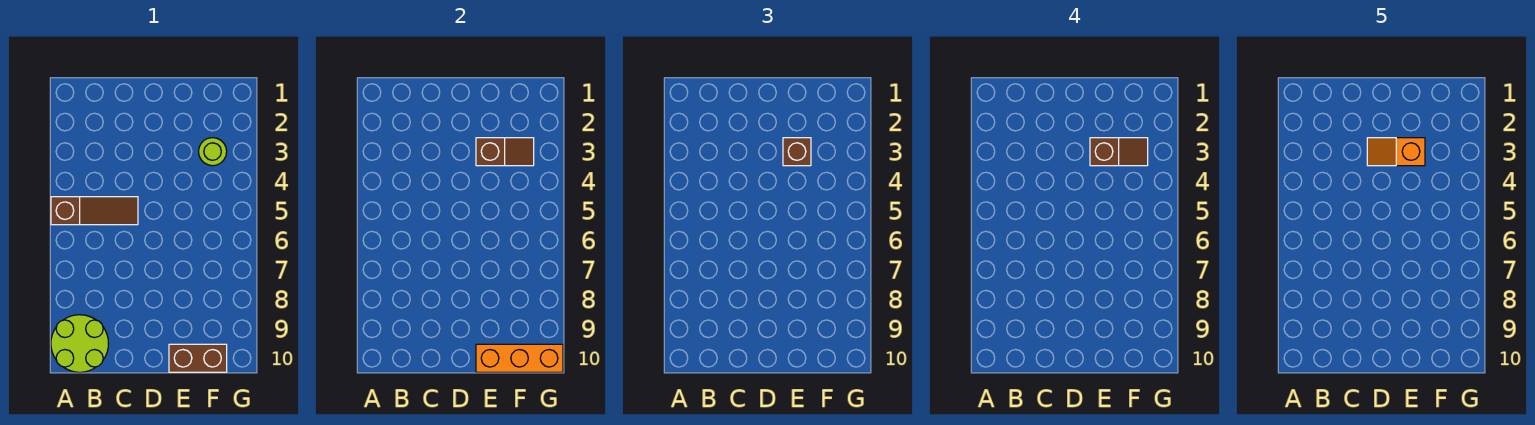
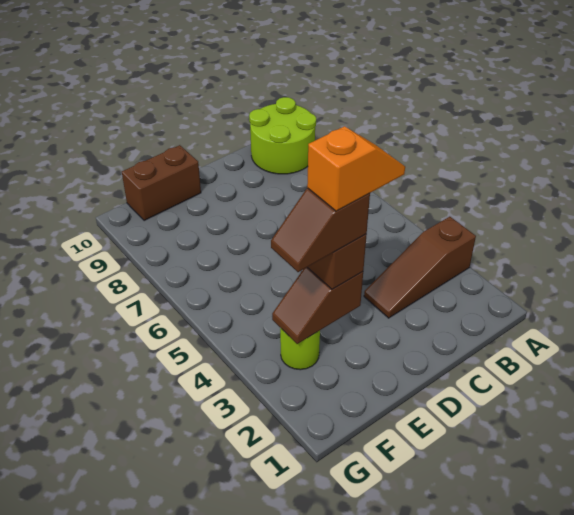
brown 1x3 slope [51,197,138,225] -> brown 1x3 slope moved to [364,217,476,318]
orange 1x3 brick [476,344,563,372] -> none

